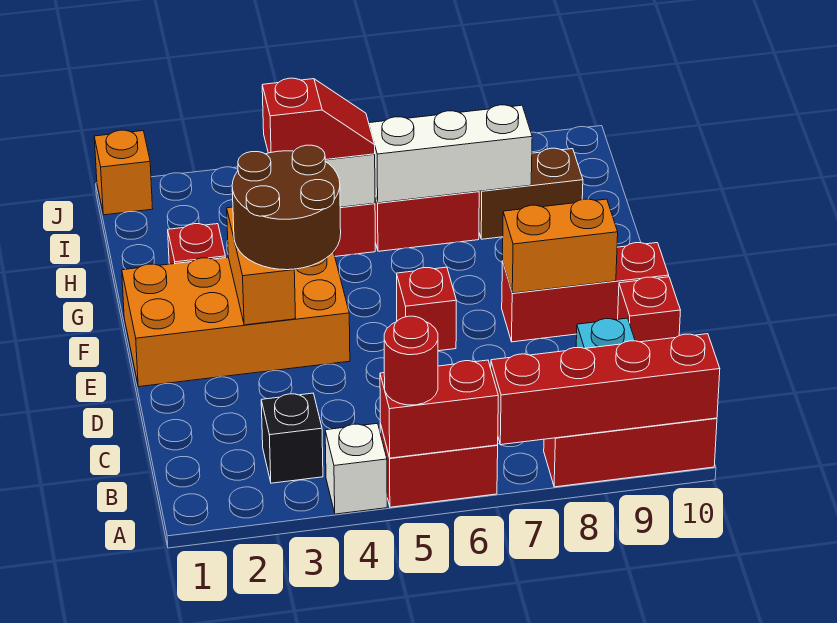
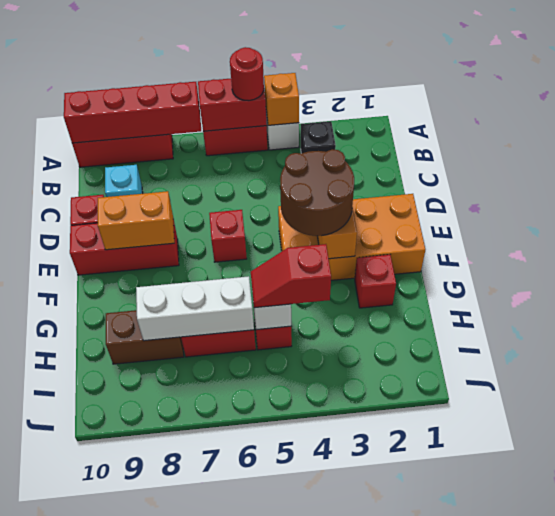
orange 1x1 brick [94,130,153,215] -> orange 1x1 brick moved to [264,73,299,125]

